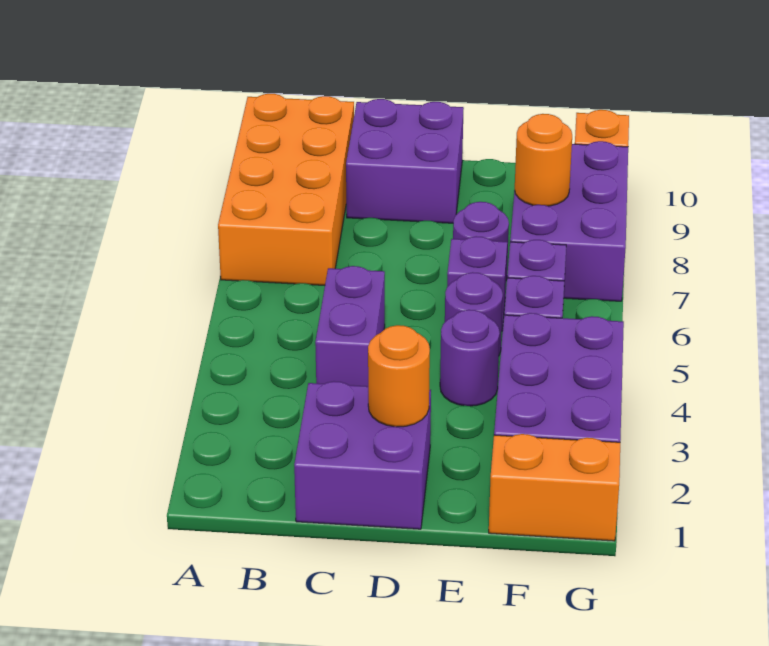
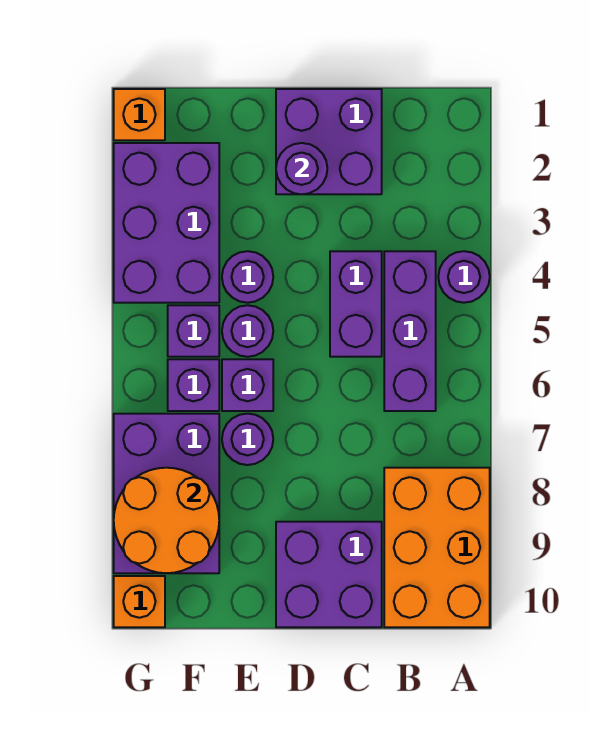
none -> purple 1x1 round brick [438,251,490,303]
orange 2x4 brick [218,94,354,285] -> orange 2x3 brick [384,468,490,627]
none -> purple 1x3 brick [384,251,436,411]
orange 1x1 round brick [368,325,430,427] -> purple 1x1 round brick [276,143,327,194]
orange 1x2 brick [489,434,620,541] -> orange 1x1 brick [114,89,165,140]
orange 1x1 round brick [515,114,572,206] -> orange 2x2 round brick [114,468,219,573]

